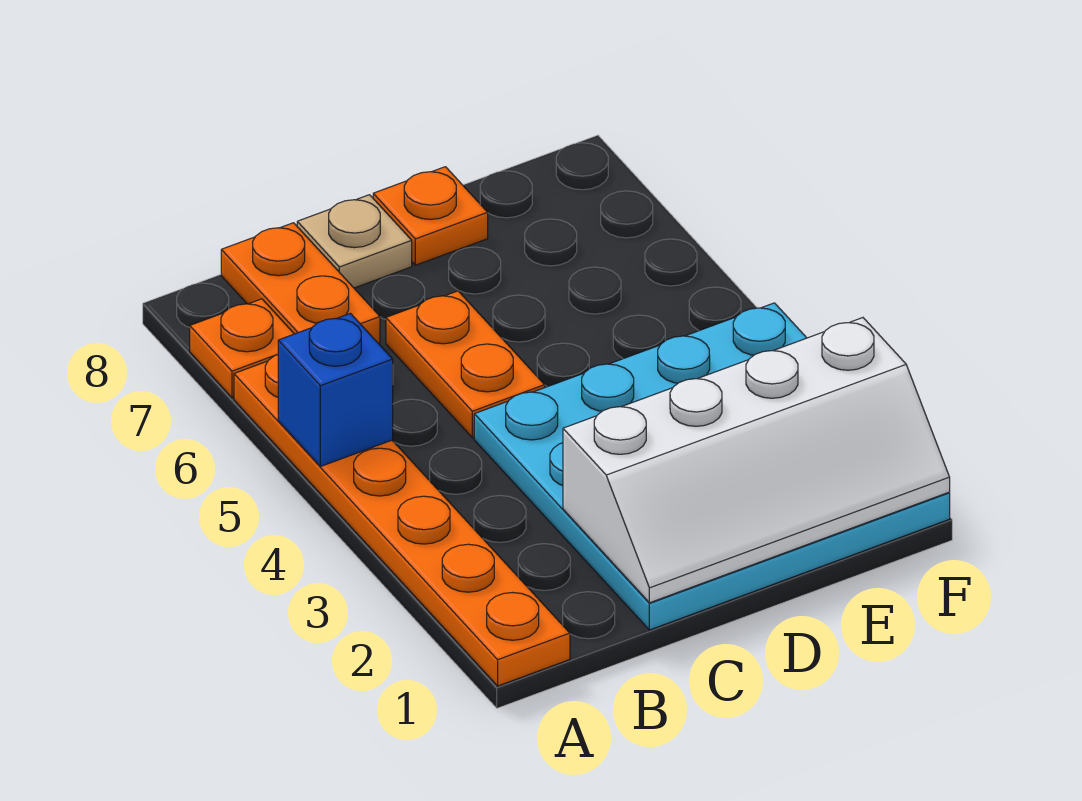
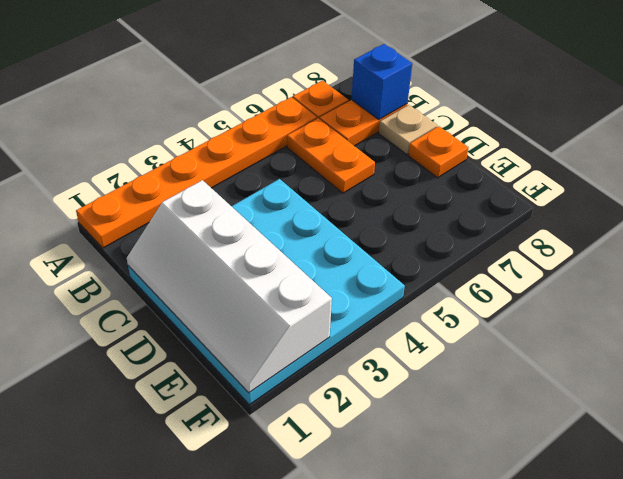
blue 1x1 brick [278,313,393,466] -> blue 1x1 brick moved to [351,44,412,119]
orange 1x2 plate [386,291,545,438] -> orange 1x2 plate turned to [287,118,375,193]

